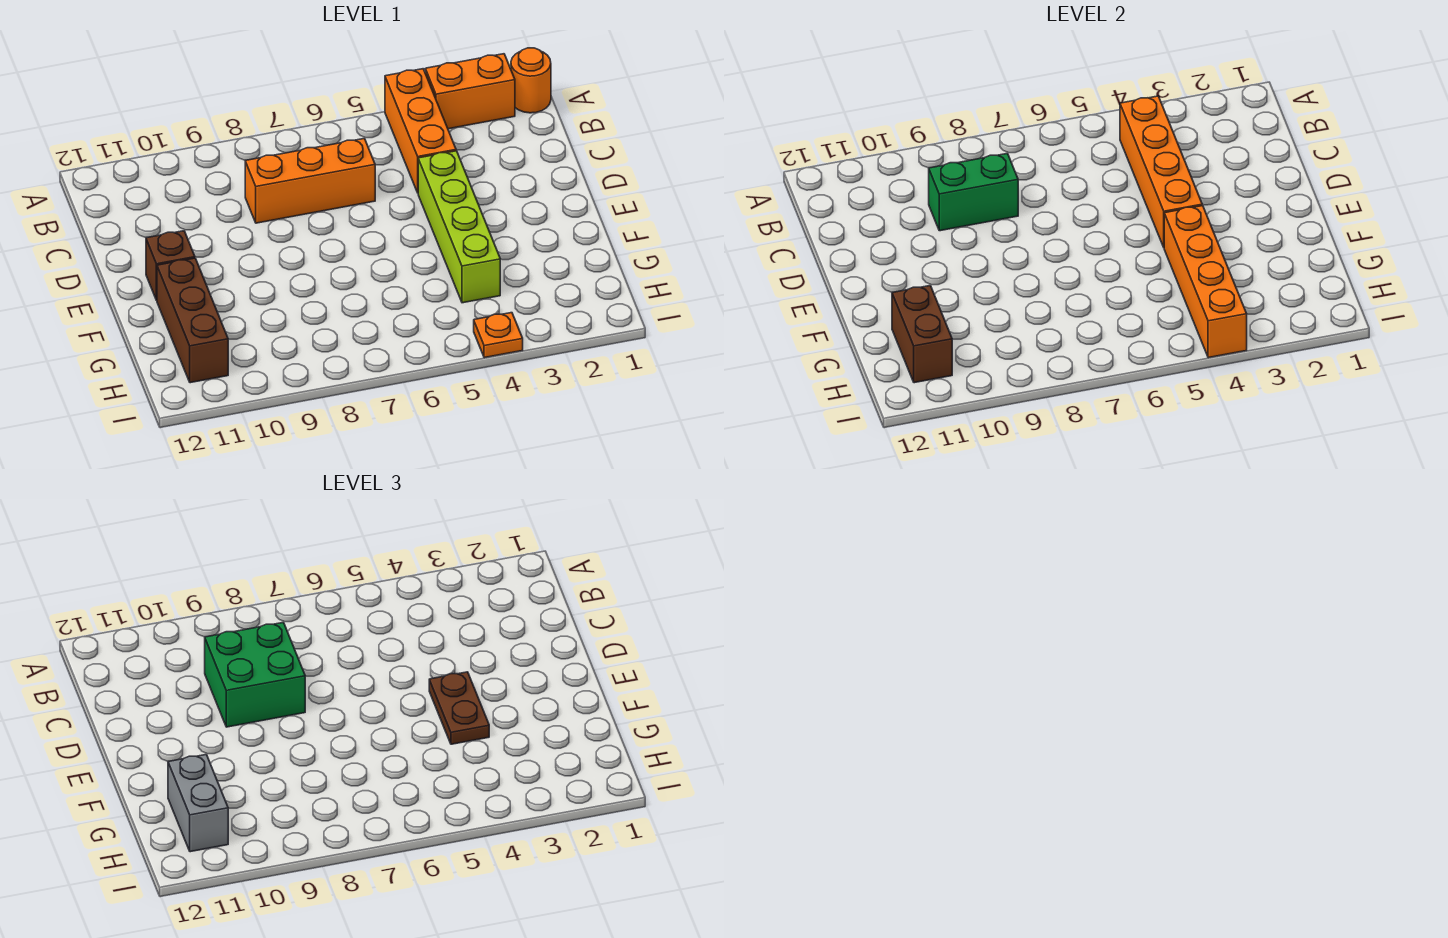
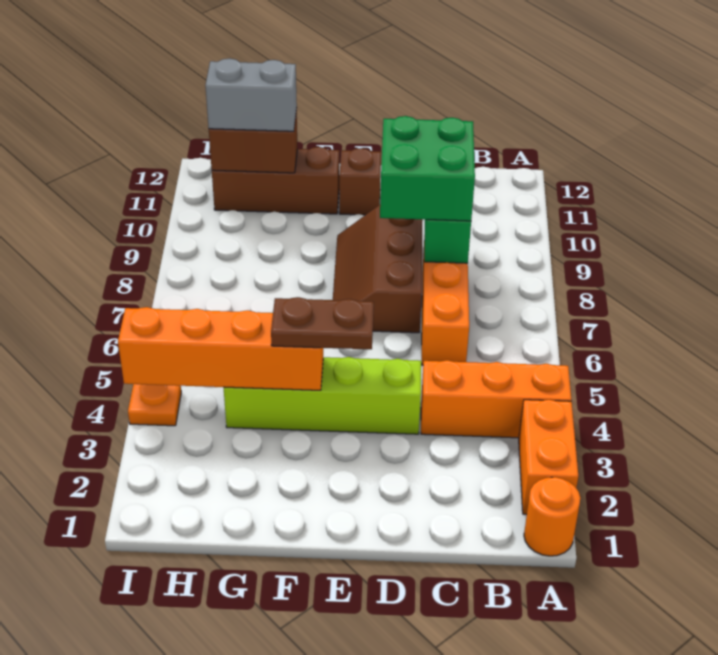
orange 1x4 brick [1120,96,1202,247] -> none
none -> brown 2x3 slope [333,205,423,333]

